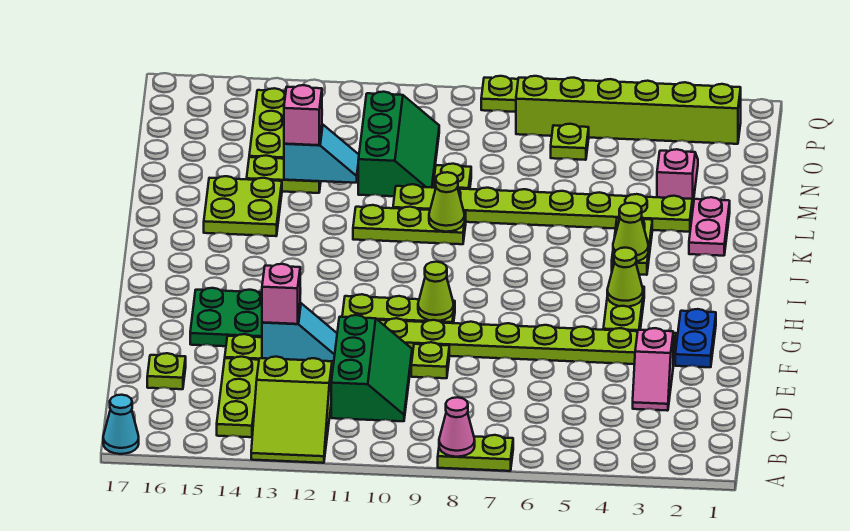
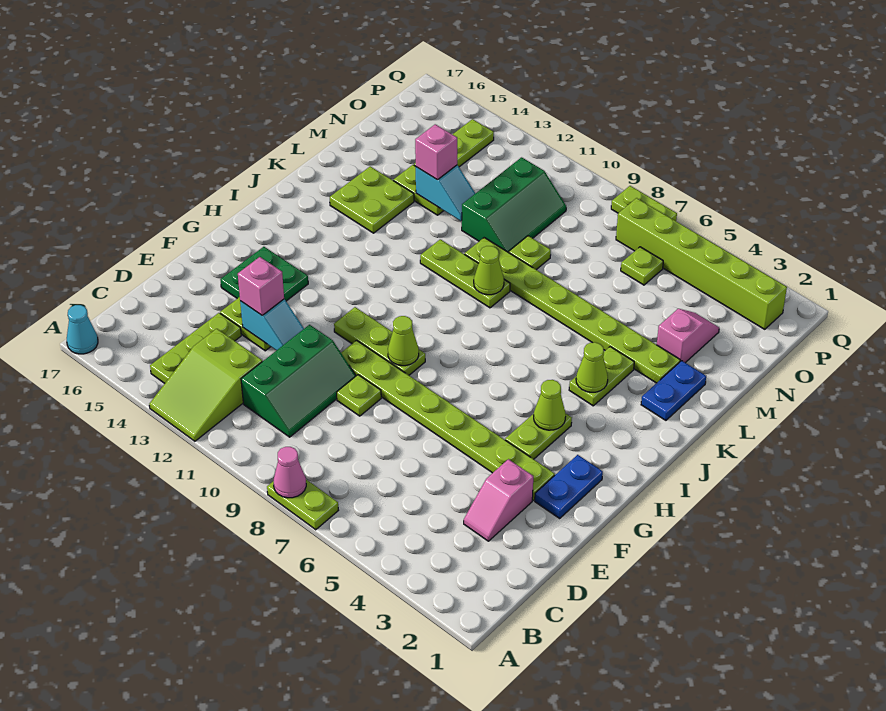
lime 1x1 plate [147,353,186,389] -> none
pink 1x2 plate [689,197,730,256] -> blue 1x2 plate [641,361,706,420]

